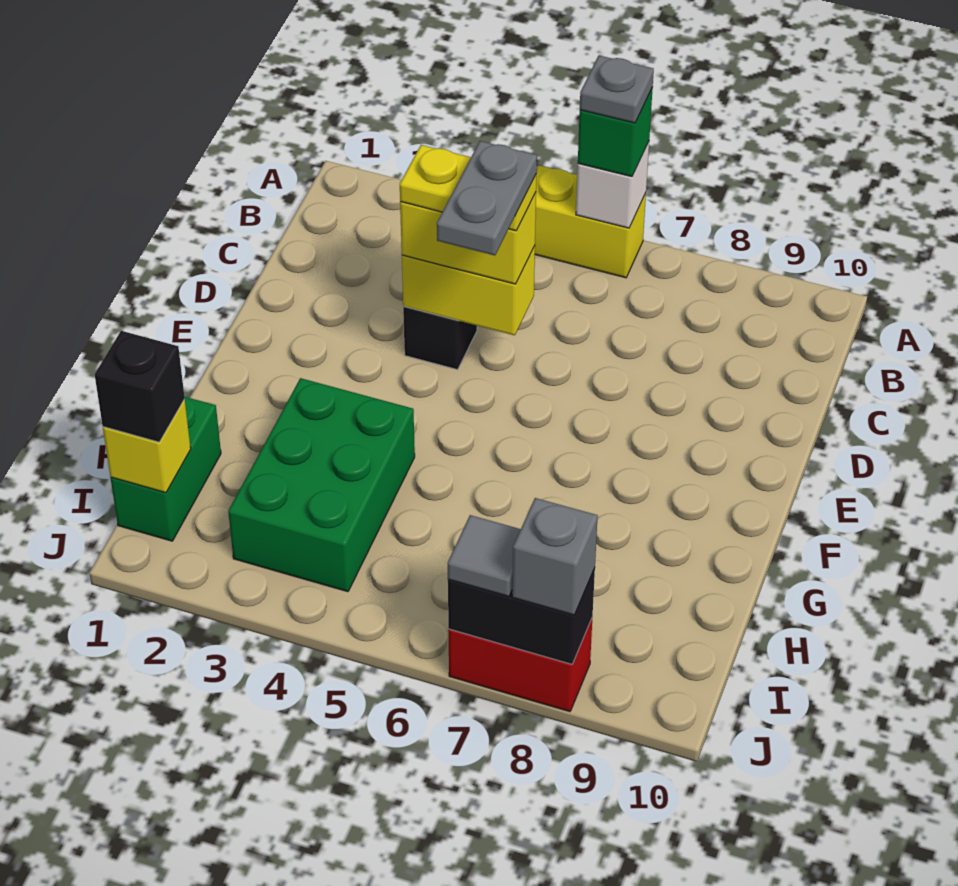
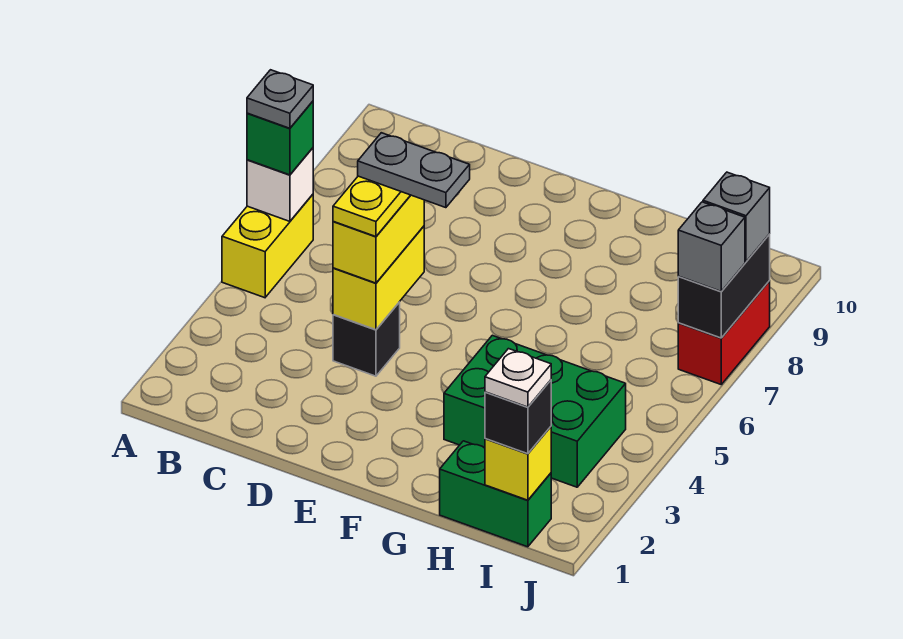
none -> white 1x1 plate [485,349,551,407]
grey 1x1 tile [448,515,521,596] -> grey 1x1 brick [678,202,745,291]

